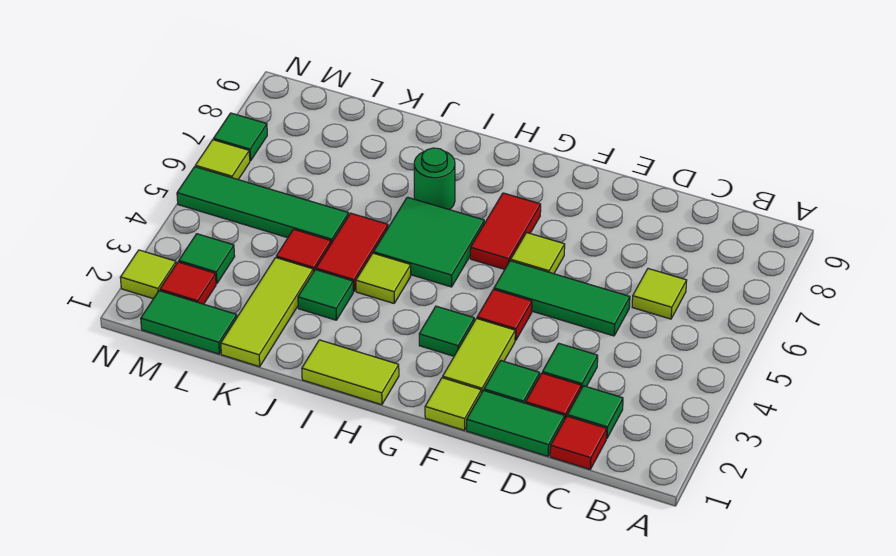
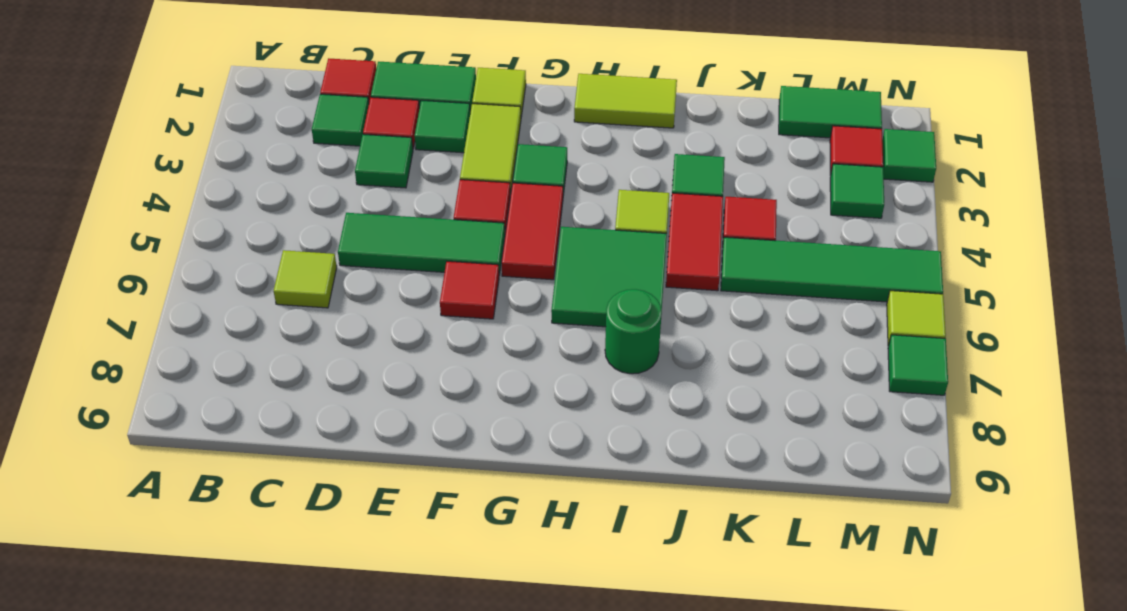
lime 1x1 tile [511,233,565,274] -> red 1x1 tile [440,261,499,319]
red 1x2 tile [470,193,541,269] -> red 1x2 tile moved to [501,183,563,280]
lime 1x3 tile [221,258,313,367] -> none
lime 1x1 tile [120,250,176,299] -> green 1x1 tile [882,129,936,182]

